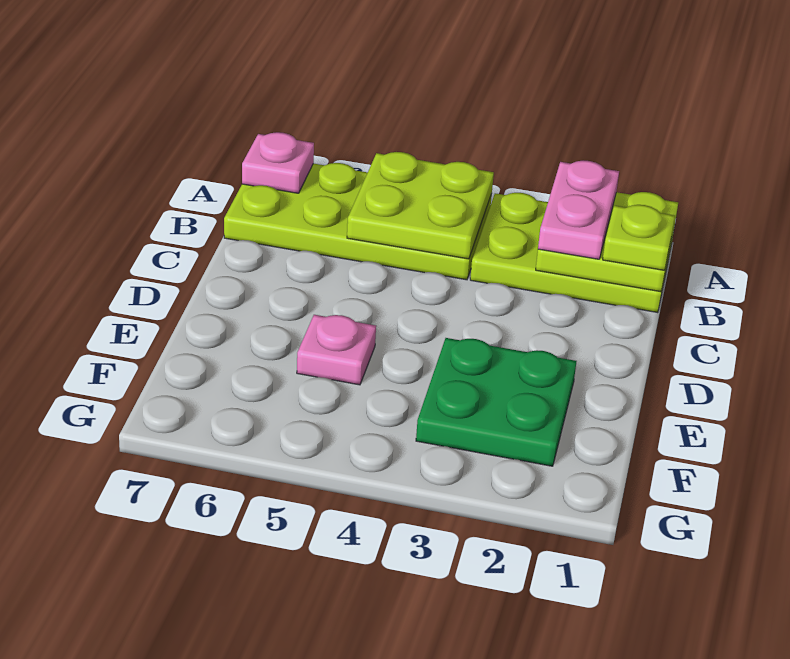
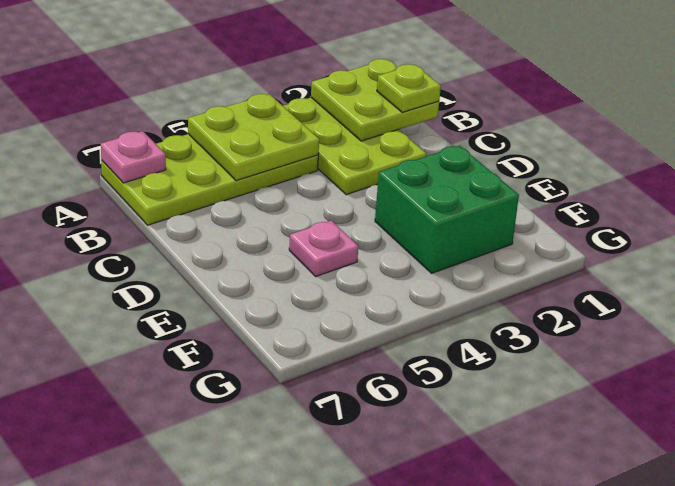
lime 2x3 plate [470,193,674,313] -> lime 2x3 plate turned to [283,98,426,195]
pink 1x2 plate [538,161,619,259] -> none
green 2x2 plate [416,338,576,466] -> green 2x2 brick [375,146,519,273]

